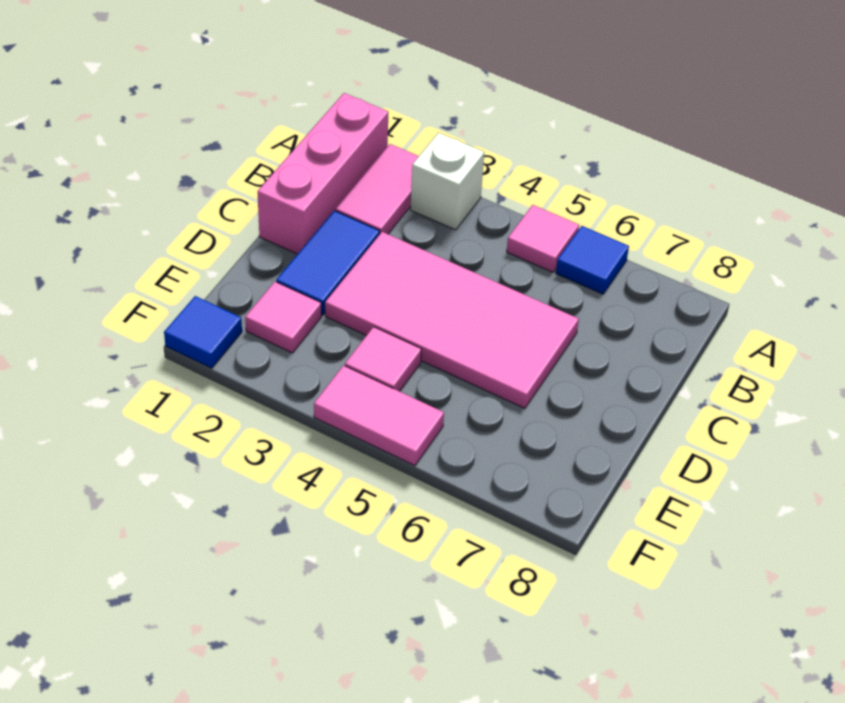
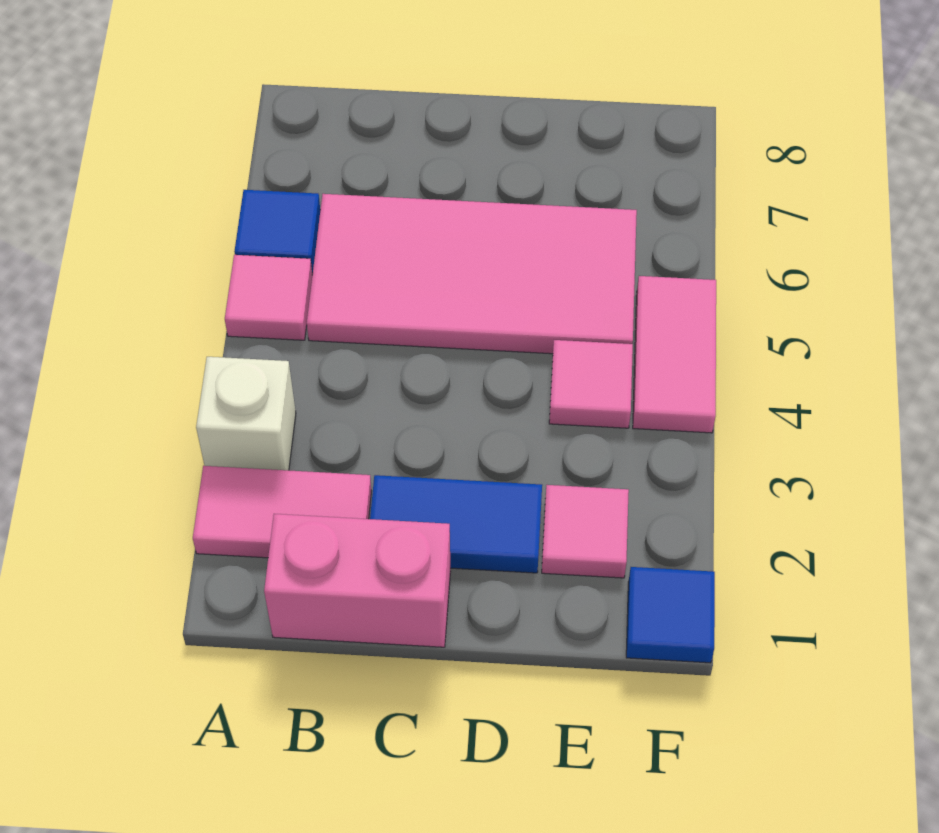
pink 1x3 brick [257,93,388,254] -> pink 1x2 brick [264,514,451,647]
pink 2x4 tile [325,232,579,408] -> pink 2x4 tile turned to [307,194,637,354]

